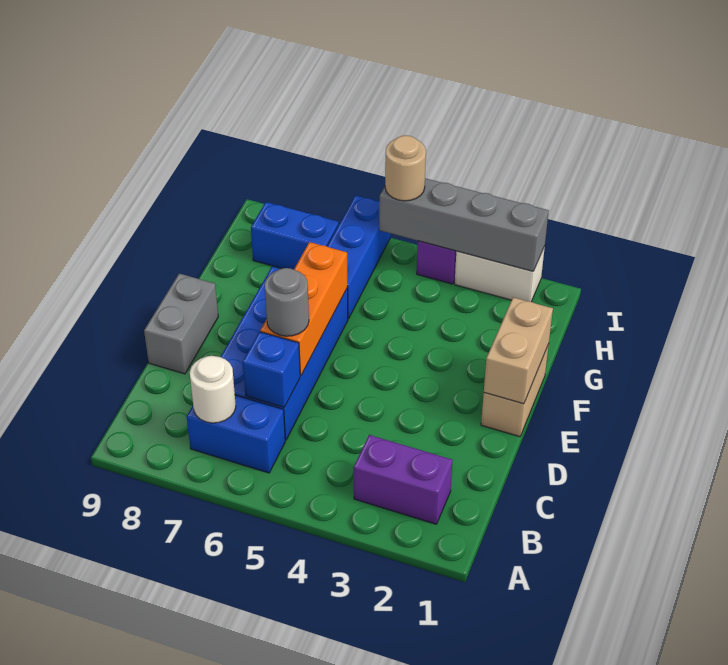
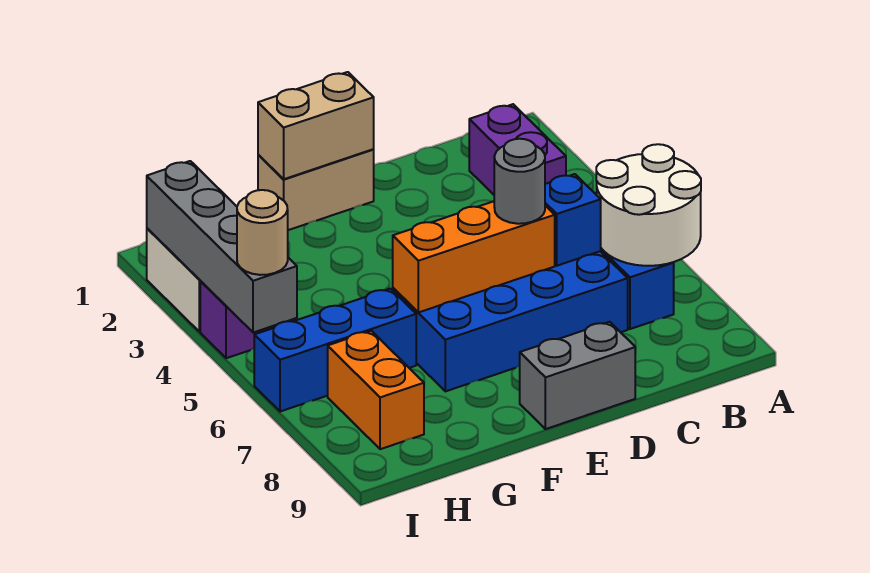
white 1x1 round brick [190,356,236,423] -> white 2x2 round brick [596,144,701,266]
blue 1x2 brick [251,202,339,270] -> orange 1x2 brick [328,331,424,449]

